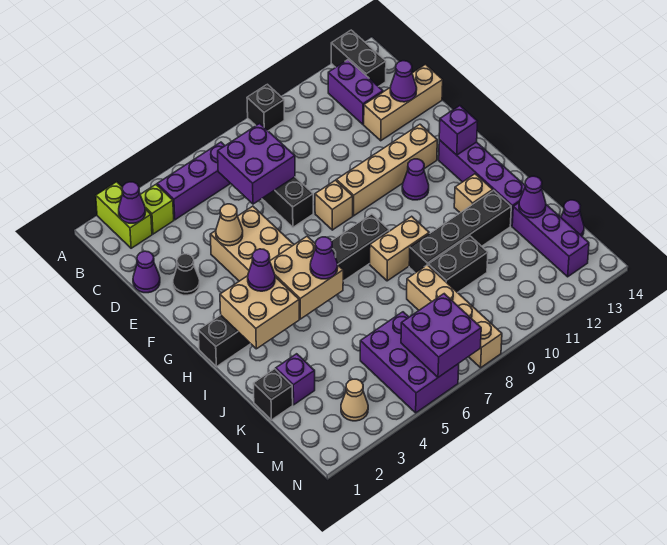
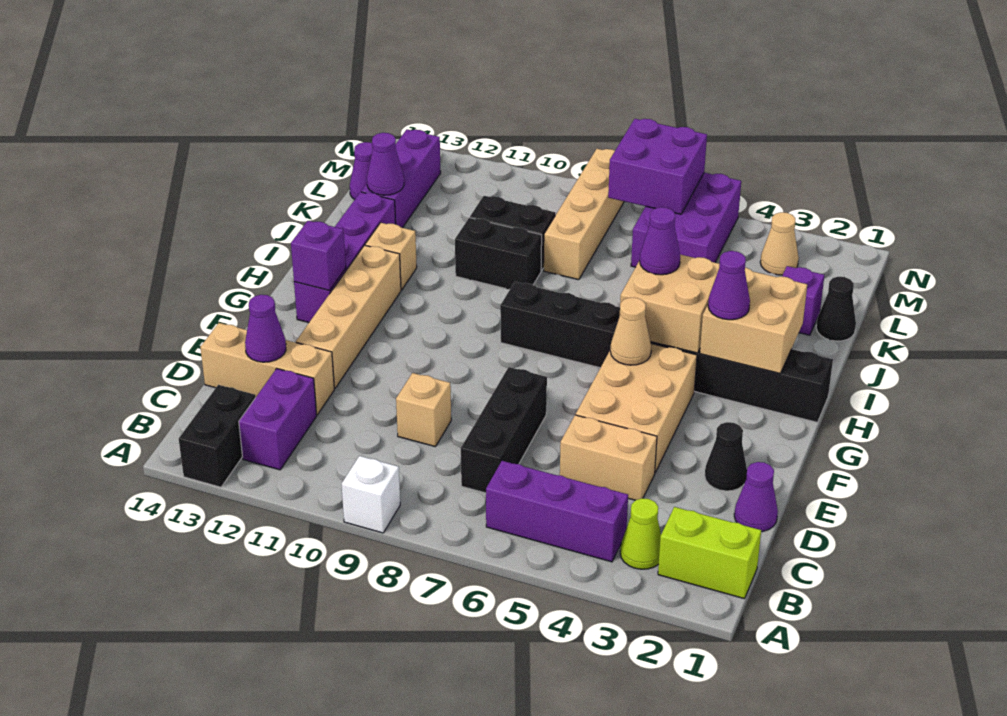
lime 1x2 brick [96,182,152,248] -> lime 1x2 brick turned to [658,507,761,599]
black 1x1 brick [247,84,284,131] -> white 1x1 brick [342,456,400,533]
purple 1x1 cone [119,182,145,223] -> none
lime 1x1 brick [140,185,174,234] -> lime 1x1 cone [620,498,661,569]
purple 2x2 brick [218,123,295,204] -> none
tan 1x1 cone [216,204,243,246] -> tan 1x1 cone moved to [610,298,651,365]
tan 1x1 brick [315,180,353,230] -> tan 1x1 brick moved to [396,373,451,447]
tan 1x4 brick [336,124,437,216] -> tan 1x4 brick turned to [296,245,401,388]
purple 1x1 cone [402,159,429,200] -> none
tan 1x2 brick [370,216,429,281] -> tan 1x2 brick moved to [560,415,657,500]
black 1x4 brick [409,190,511,273] -> black 1x2 brick [455,218,542,290]
black 1x1 brick [253,369,293,420] -> black 1x1 cone [816,277,856,341]

